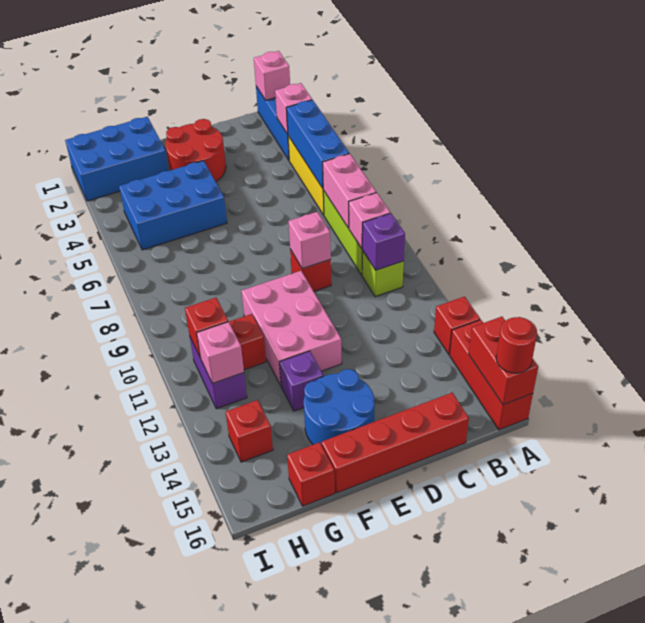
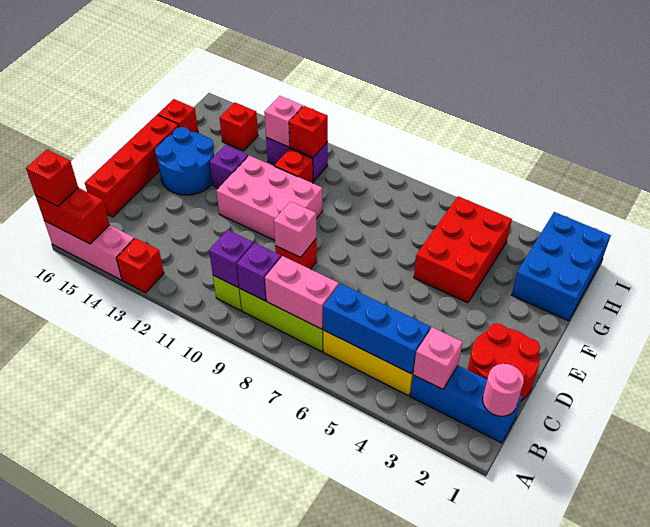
red 1x3 brick [450,320,533,430] -> pink 1x3 brick [44,221,134,280]
red 1x1 round brick [496,317,537,373] -> red 1x1 brick [26,150,78,206]
pink 1x1 brick [254,51,290,100] -> pink 1x1 round brick [483,364,524,416]
pink 1x1 brick [349,193,390,249] -> purple 1x1 brick [237,243,281,301]
red 2x2 round brick [165,119,226,182] -> red 2x2 round brick moved to [468,323,540,401]
blue 2x3 brick [119,161,227,250] -> red 2x3 brick [414,196,512,303]

